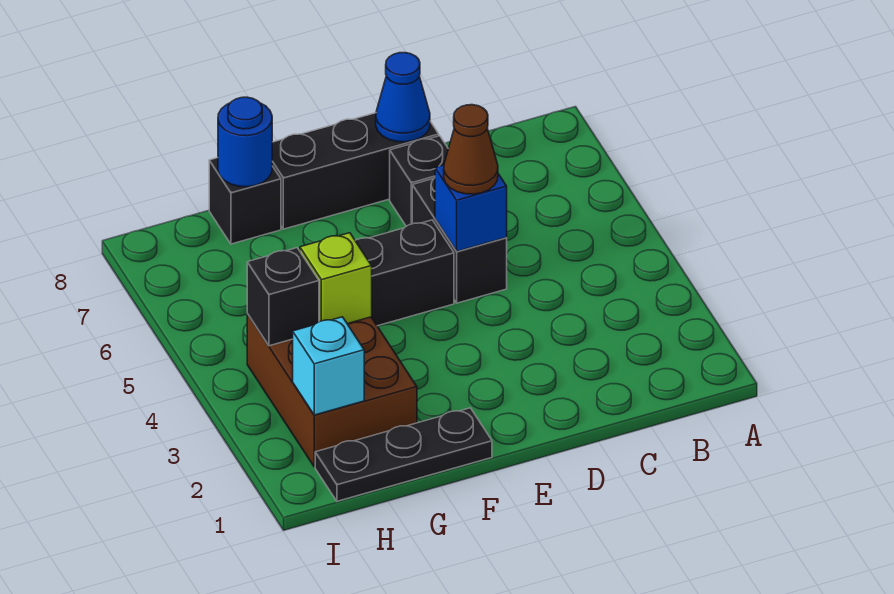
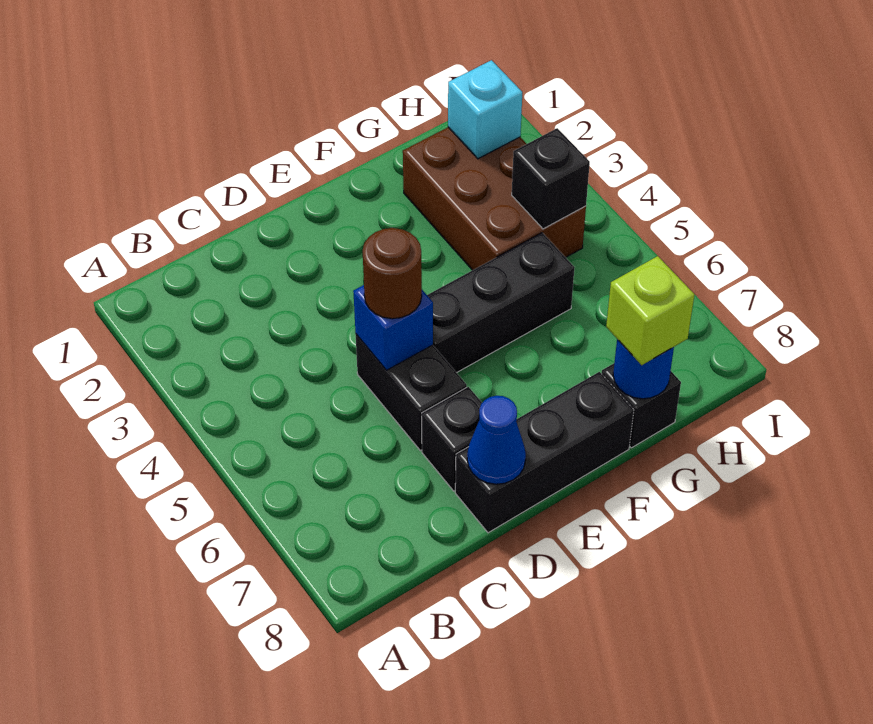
brown 1x1 cone [444,105,498,194] -> brown 1x1 round brick [363,228,422,319]
black 1x3 plate [315,408,492,501] -> none
lime 1x1 brick [300,233,372,324] -> lime 1x1 brick moved to [606,256,695,365]

